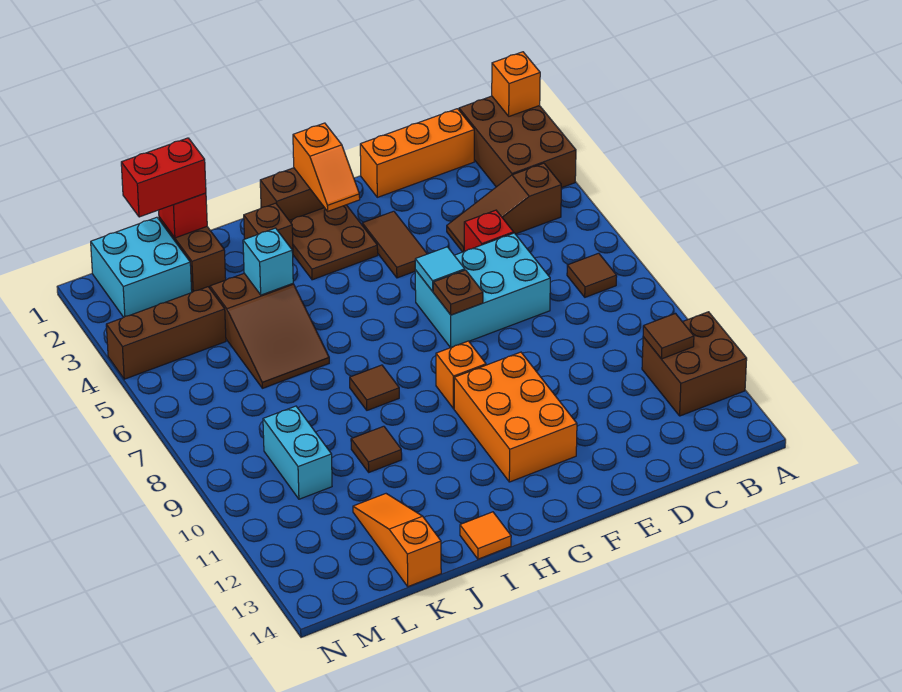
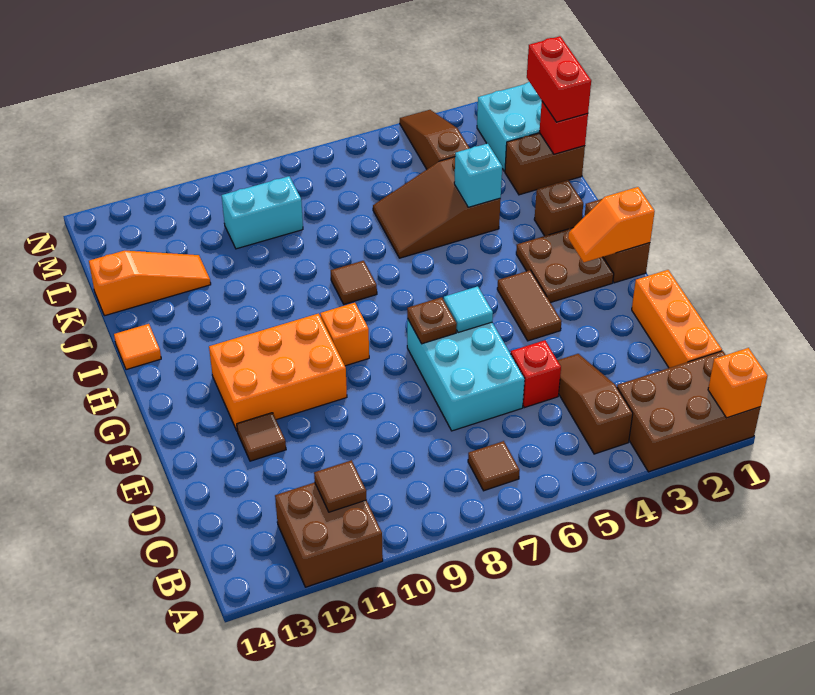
brown 1x2 tile [362,211,427,278] -> brown 1x2 tile turned to [497,270,562,341]
brown 1x1 tile [351,426,402,472] -> brown 1x1 tile moved to [237,413,286,461]
brown 1x3 brick [106,287,226,379] -> brown 1x3 slope [400,110,470,169]

